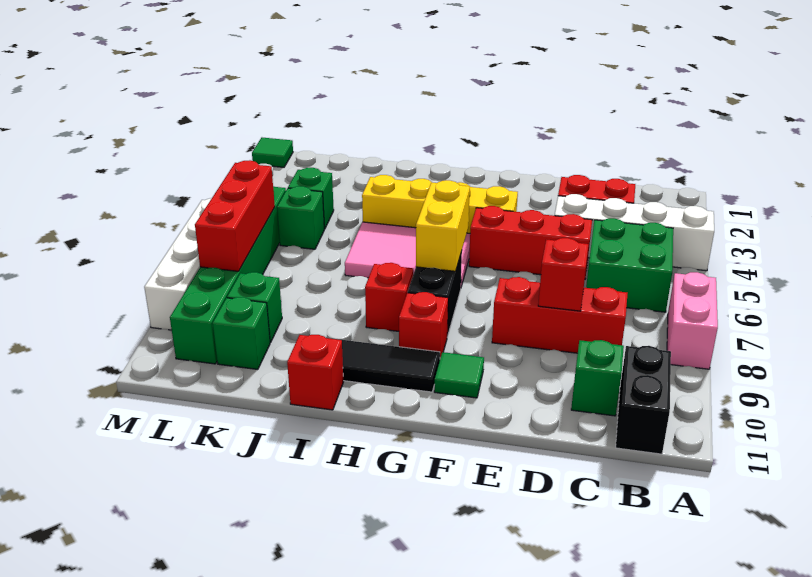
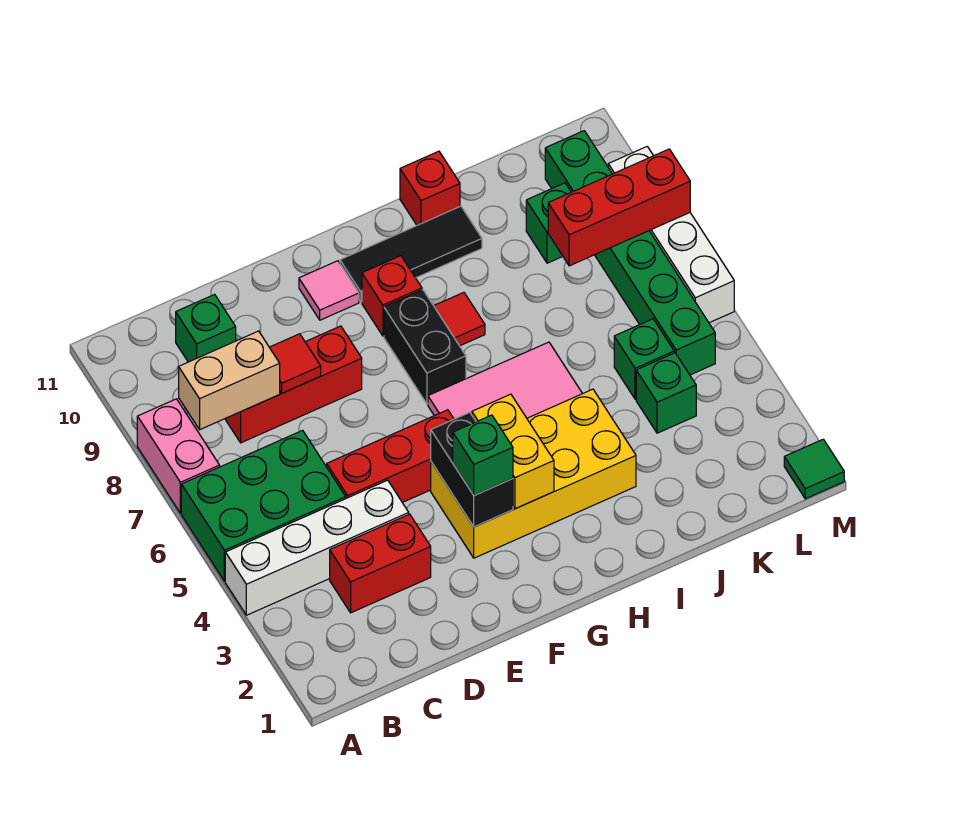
green 2x2 brick [586,218,673,312] -> green 2x3 brick [181,430,346,581]
none -> tan 1x2 brick [179,331,280,430]
black 1x2 brick [616,346,671,454] -> black 1x2 brick moved to [431,412,513,527]
red 1x1 brick [538,238,588,311] -> red 1x1 tile [269,334,321,393]
yellow 1x4 brick [362,175,518,233] -> yellow 2x4 brick [431,389,636,558]
green 1x1 tile [434,352,484,398] -> pink 1x1 tile [299,261,359,320]
yellow 1x2 brick [416,180,470,271] -> yellow 1x2 brick moved to [472,394,554,509]
red 1x1 brick [365,263,413,331] -> red 1x1 tile [434,292,485,346]
green 1x1 brick [213,297,270,369] -> green 1x1 brick moved to [453,415,513,495]
red 1x3 brick [195,160,275,271] -> red 1x3 brick turned to [548,149,690,266]

